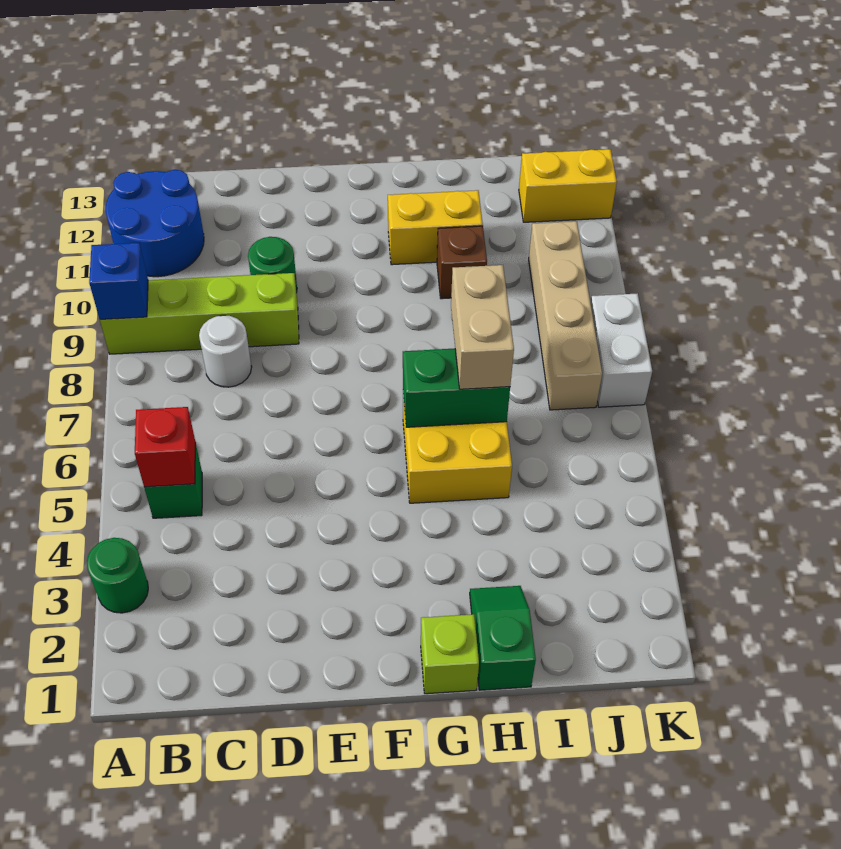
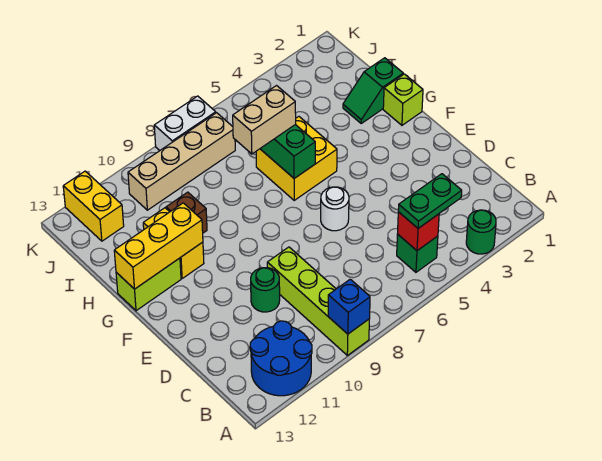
none -> green 1x2 plate [398,174,462,228]
white 1x1 round brick [199,315,252,387] -> white 1x1 round brick moved to [321,187,349,231]
none -> yellow 1x3 brick [114,203,203,289]
none -> lime 1x2 brick [116,258,181,311]

